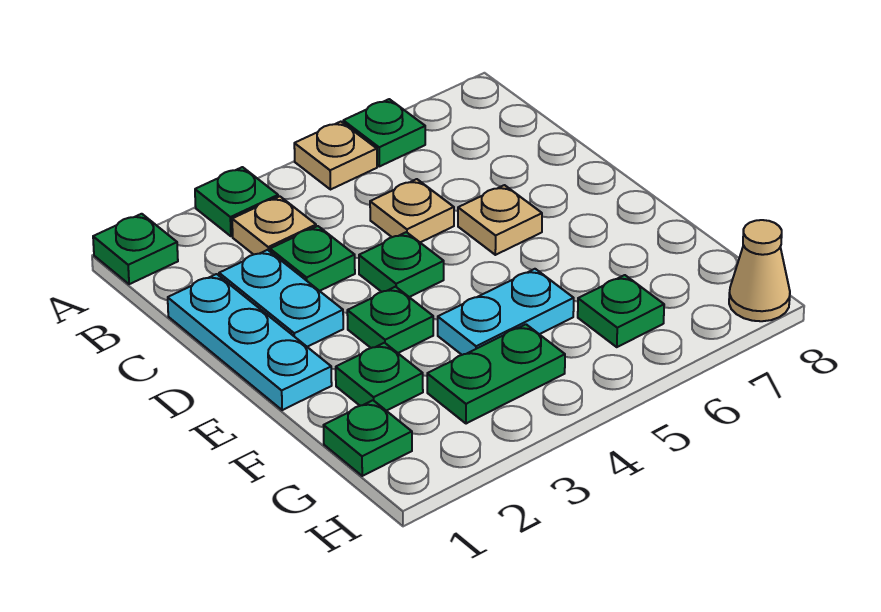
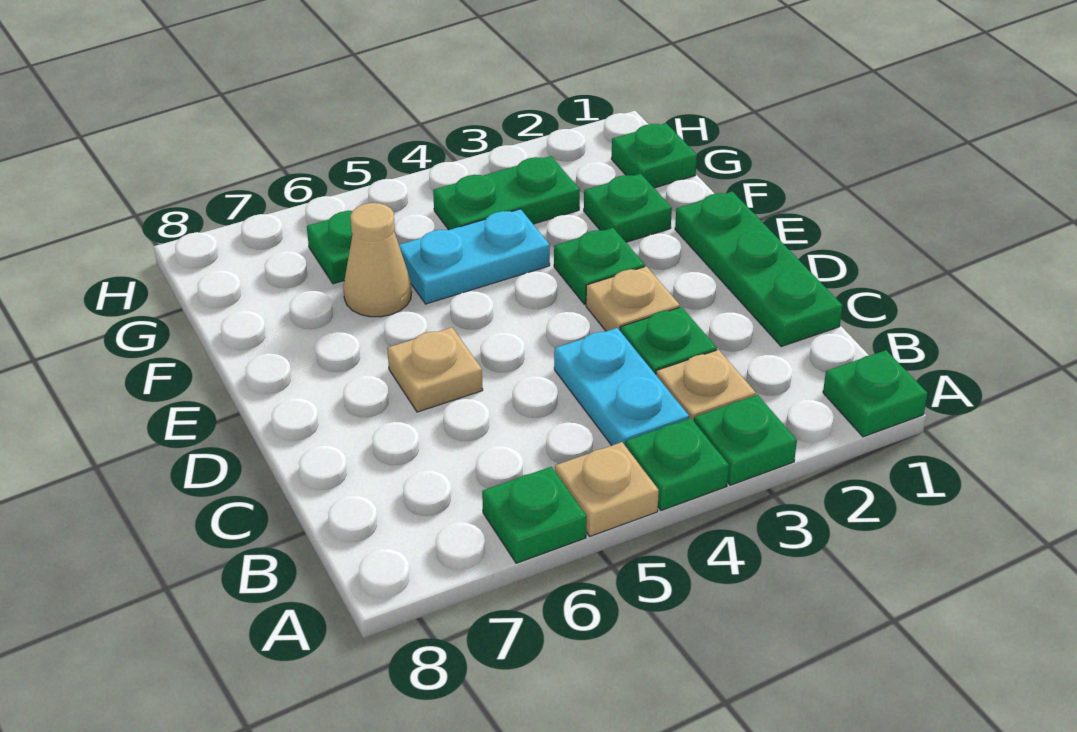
cyan 1x3 plate [168,274,332,410] -> green 1x3 plate [675,191,843,347]
cyan 1x2 plate [219,250,343,347] -> cyan 1x2 plate moved to [554,328,689,445]
tan 1x1 plate [370,179,454,242] -> tan 1x1 plate moved to [586,266,680,331]
green 1x1 plate [359,232,444,297] -> green 1x1 plate moved to [625,418,729,510]
tan 1x1 cone [729,220,790,321] -> tan 1x1 cone moved to [343,203,412,317]

